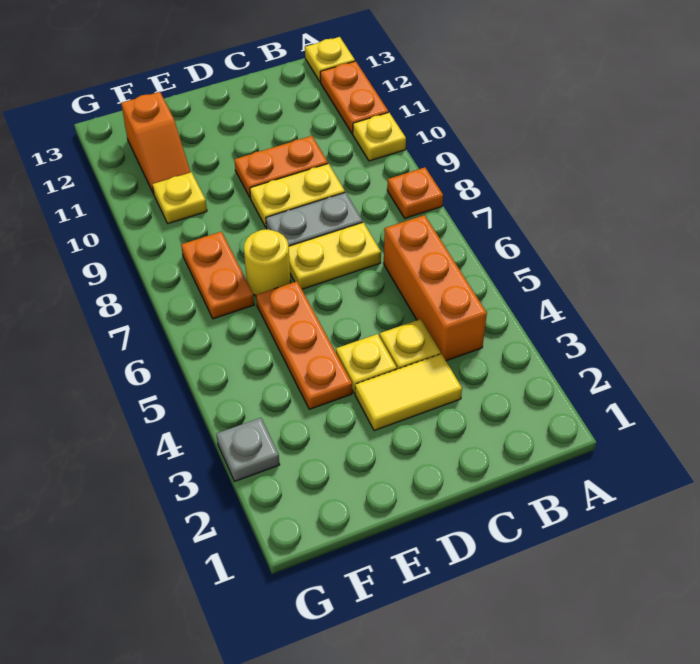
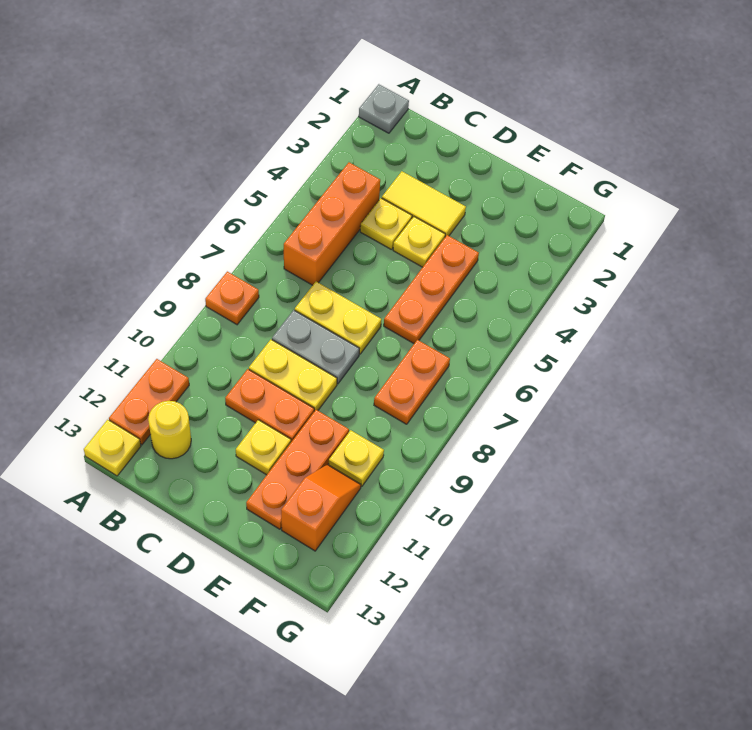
yellow 1x1 plate [353,112,406,161] -> yellow 1x1 plate moved to [236,420,291,475]
yellow 1x1 round brick [244,229,290,296] -> yellow 1x1 round brick moved to [148,401,191,459]
none -> orange 1x3 plate [246,410,349,529]
grey 1x1 plate [216,418,280,481] -> grey 1x1 plate moved to [359,84,409,133]

